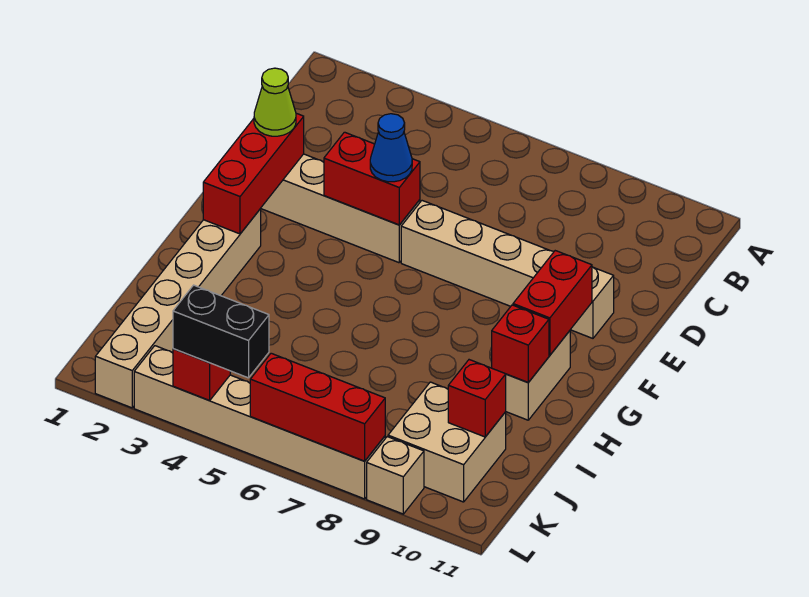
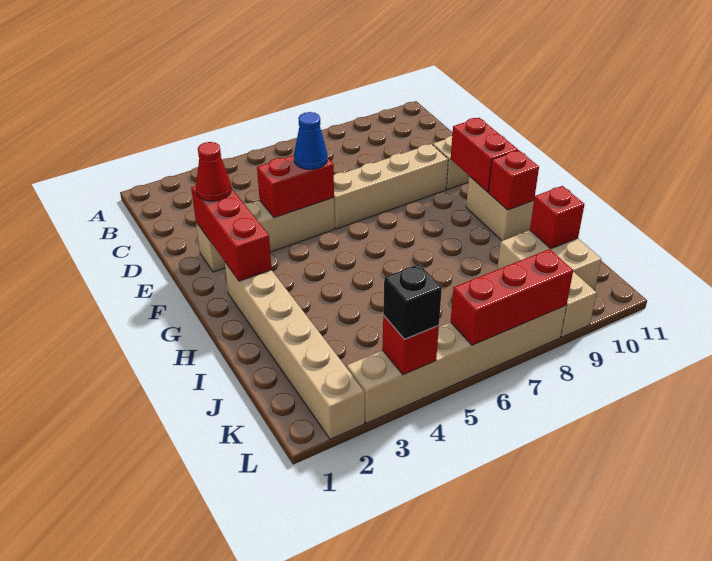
lime 1x1 cone [254,68,296,136] -> red 1x1 cone [196,142,231,201]
black 1x2 brick [173,285,269,378] -> black 1x1 brick [383,264,442,339]

